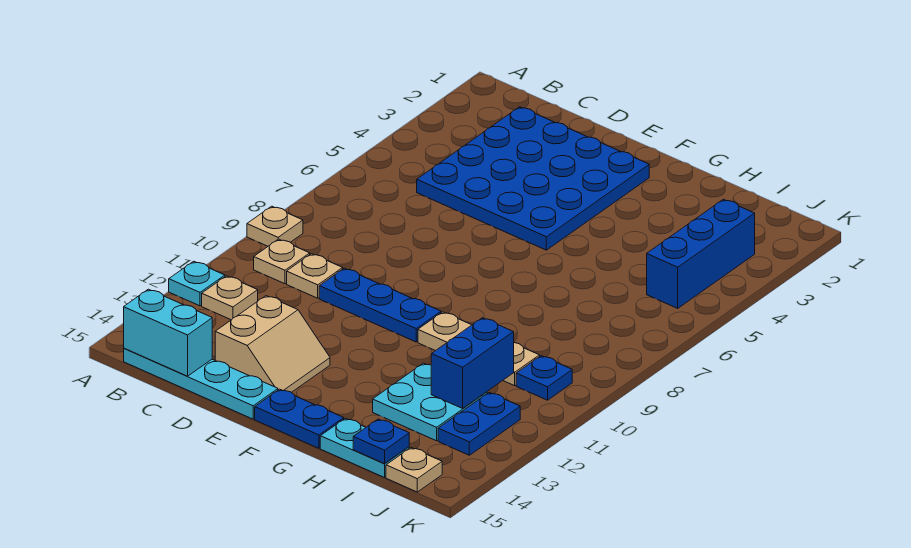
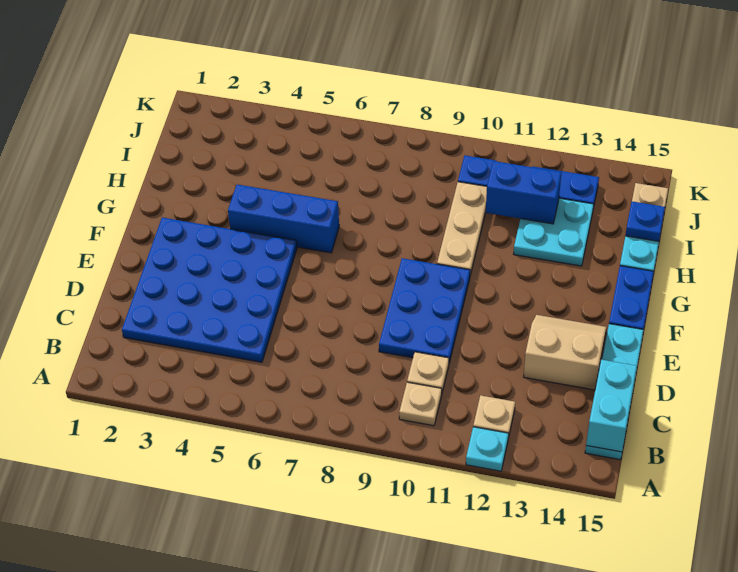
tan 1x1 plate [247,206,303,246] -> none
blue 1x3 plate [319,268,441,342] -> blue 2x3 plate [379,258,470,363]
blue 1x3 brick [647,199,755,308] -> blue 1x3 brick moved to [228,185,339,253]

